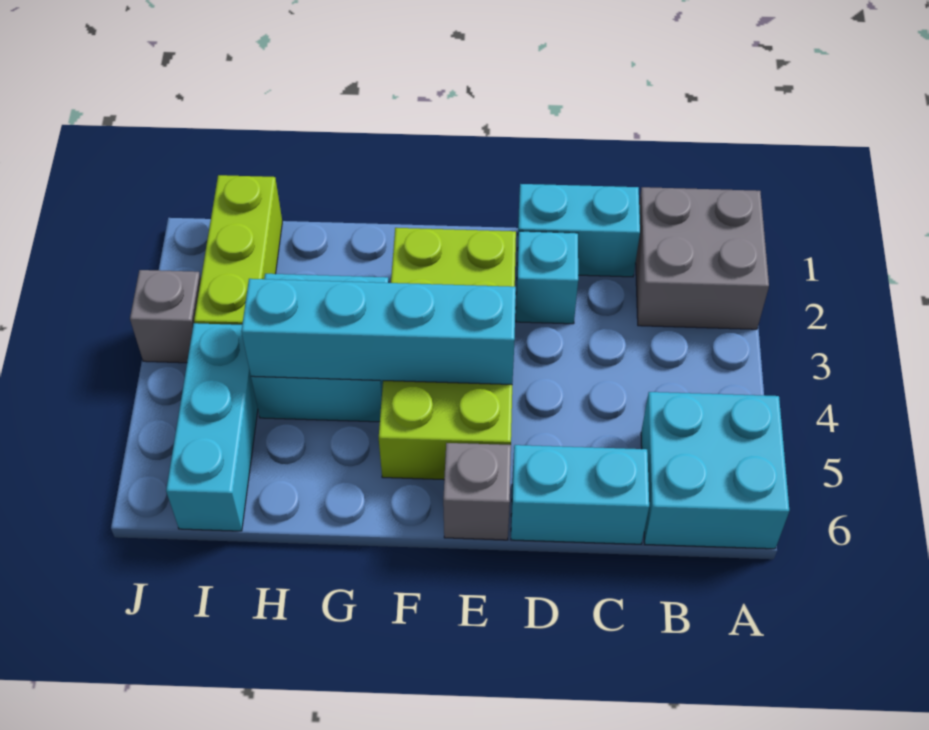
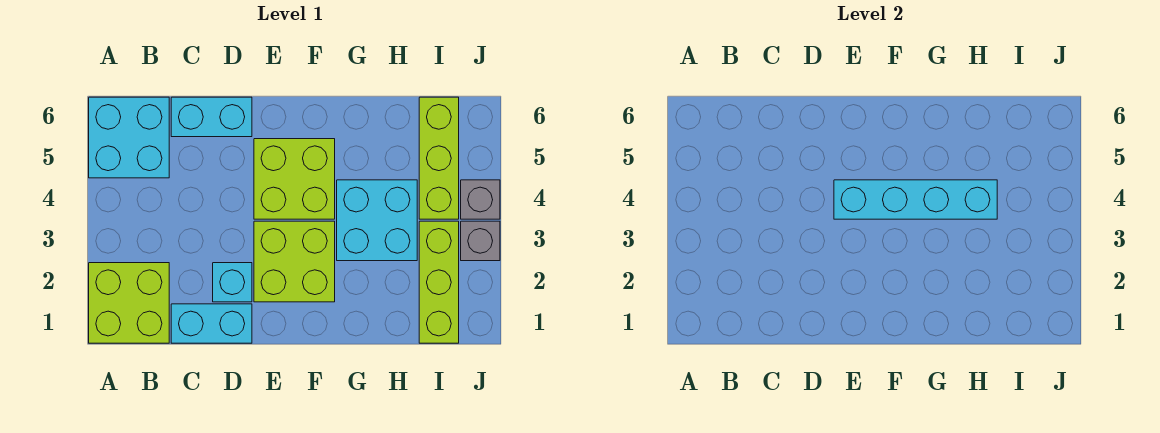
grey 2x2 brick [636,187,769,329] -> lime 2x2 brick [89,263,169,343]
grey 1x1 brick [443,443,511,540] -> grey 1x1 brick moved to [461,180,500,219]
cyan 1x3 brick [166,323,258,531] -> lime 1x3 brick [419,97,459,219]

